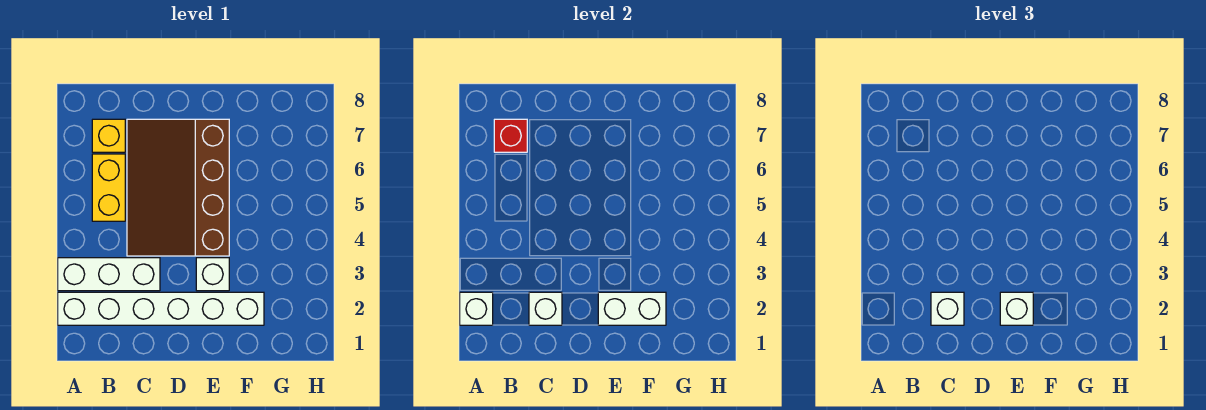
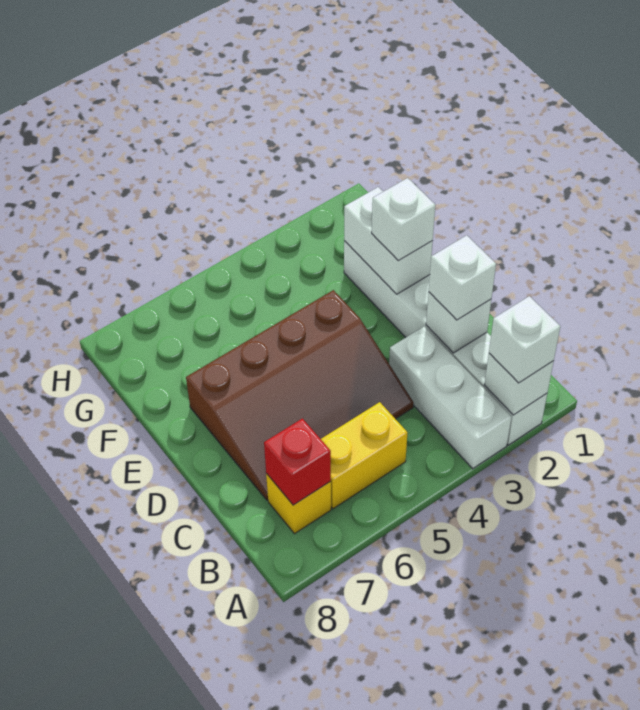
white 1x1 brick [196,258,229,291] -> white 1x1 brick moved to [489,296,560,383]

